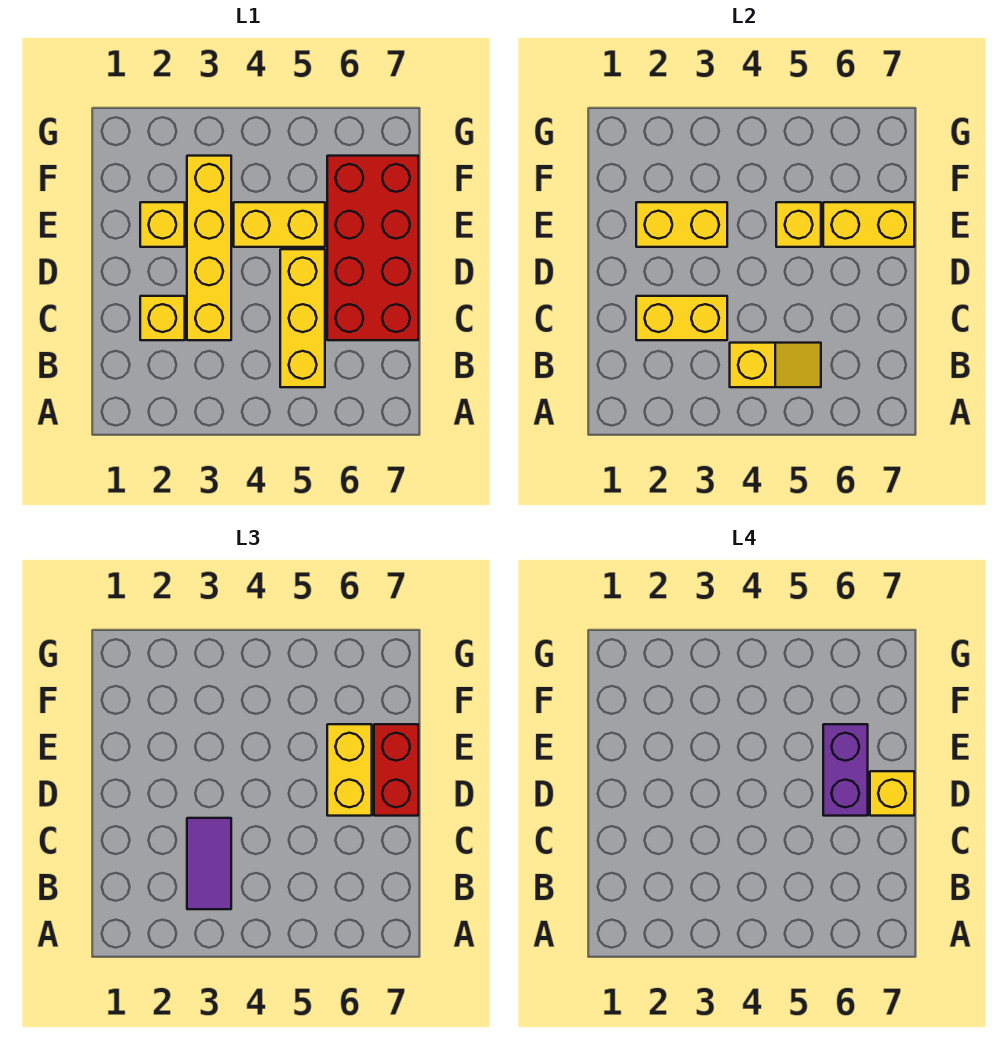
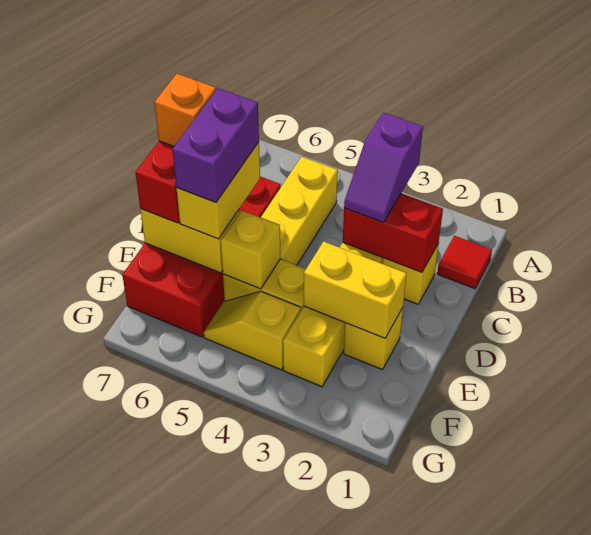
none -> red 1x1 tile [437,236,492,289]
purple 1x2 tile [187,818,231,909] -> purple 1x2 slope [344,112,423,222]
yellow 1x2 slope [730,343,821,387] -> yellow 1x2 slope moved to [204,291,301,370]
yellow 1x2 brick [636,296,727,340] -> red 1x2 brick [343,193,443,272]
yellow 1x1 brick [870,771,914,816] -> orange 1x1 brick [154,74,216,146]

